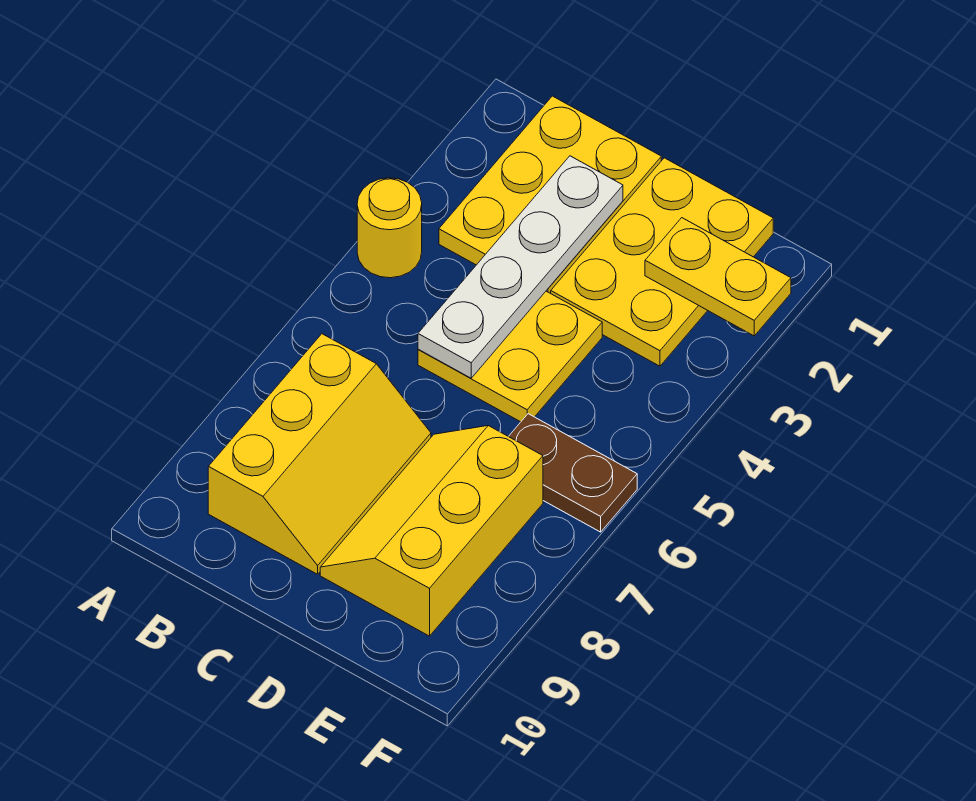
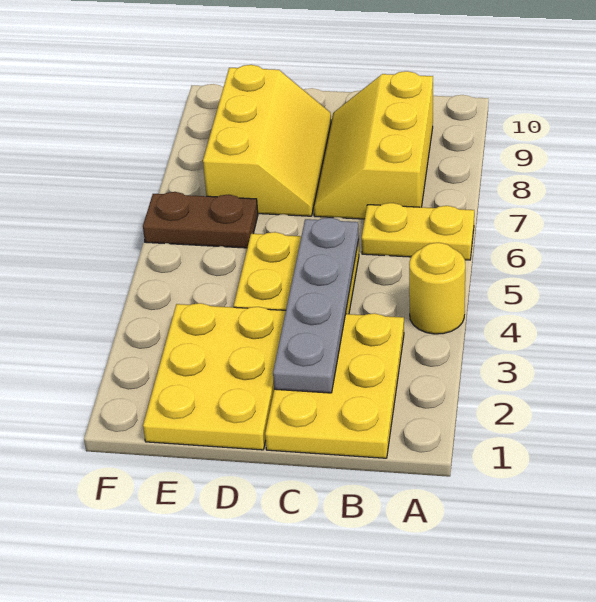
white 1x4 plate [418,156,623,378] -> grey 1x4 plate [273,218,359,393]
yellow 1x2 plate [645,218,791,336] -> yellow 1x2 plate moved to [362,203,474,260]

